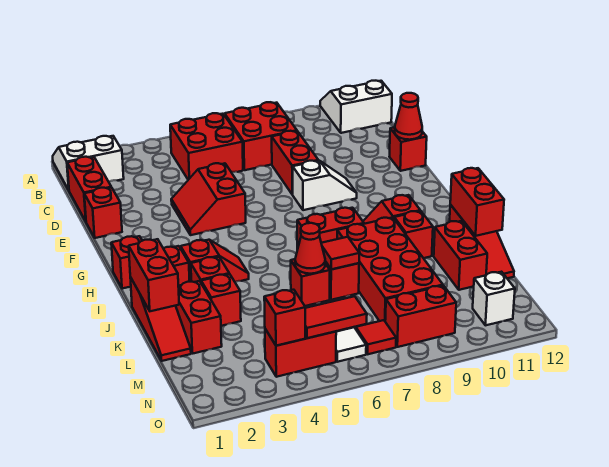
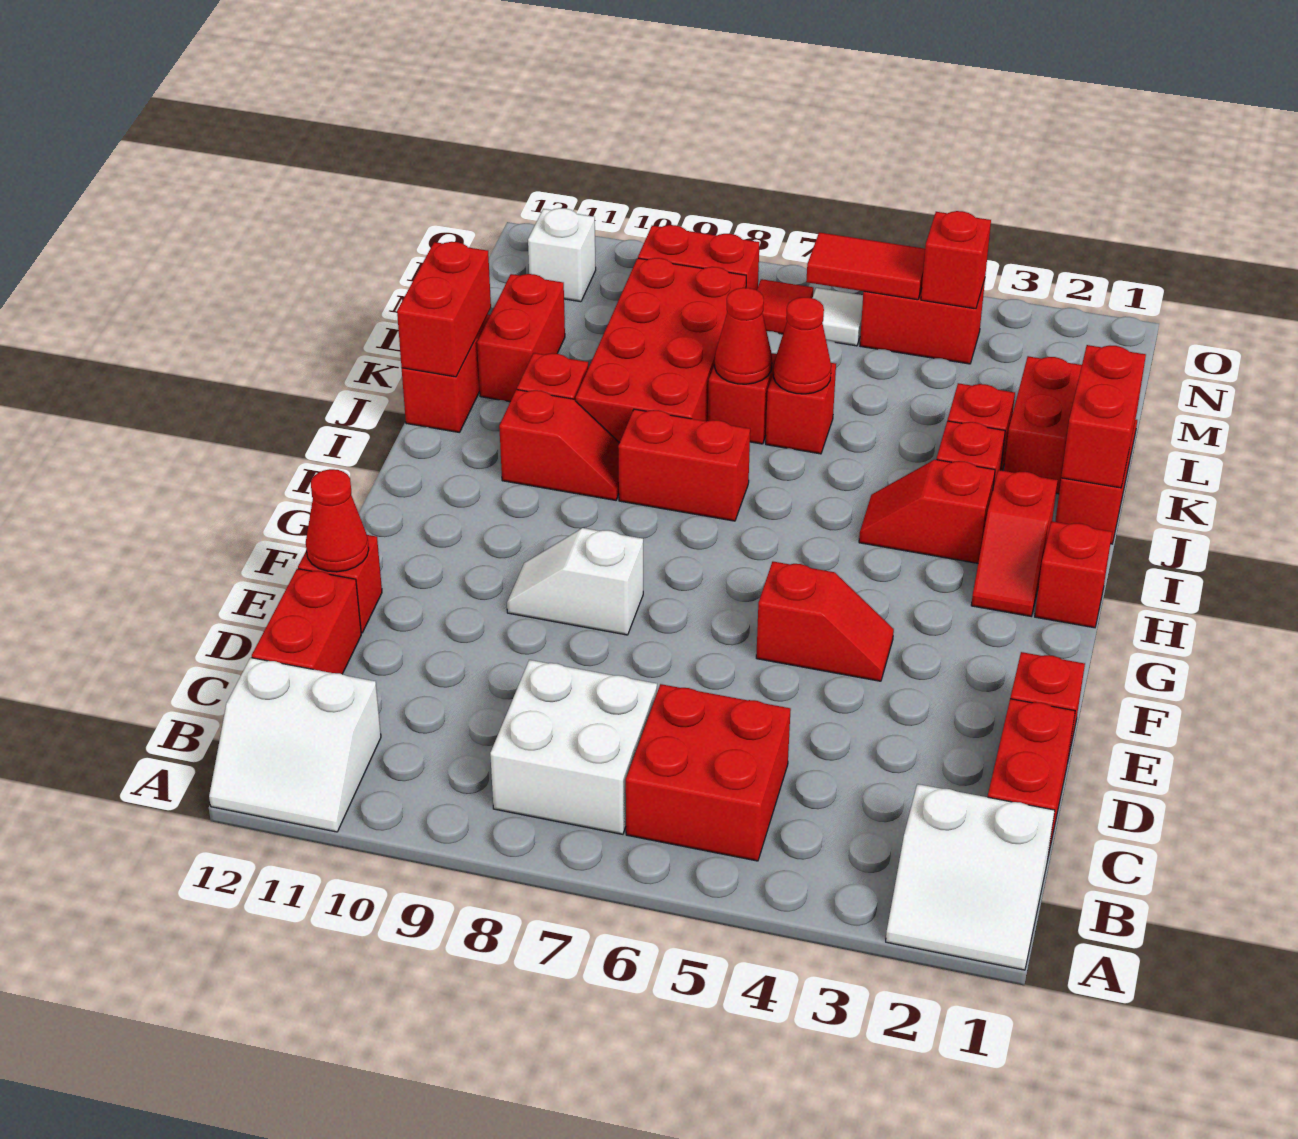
red 2x2 brick [225,102,297,170] -> white 2x2 brick [490,660,657,834]
red 1x2 brick [272,131,318,194] -> red 1x2 brick moved to [252,569,361,674]
red 2x2 slope [171,163,246,235] -> red 1x2 slope [756,562,894,681]
red 1x1 tile [321,237,359,269] -> red 1x1 cone [715,288,772,384]

